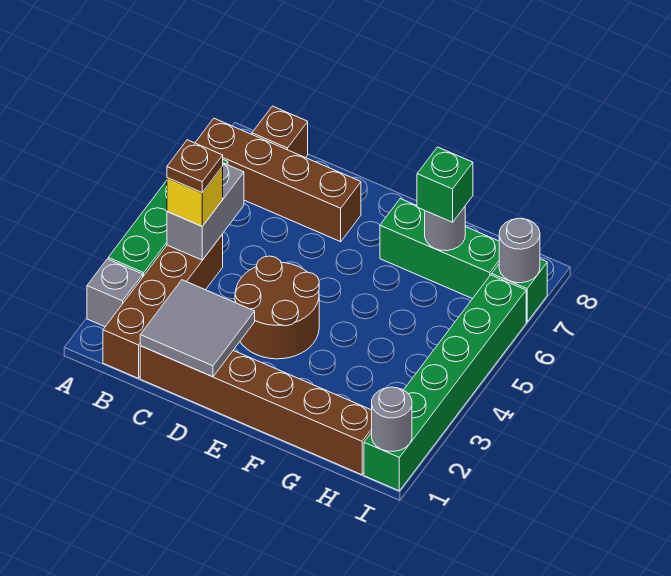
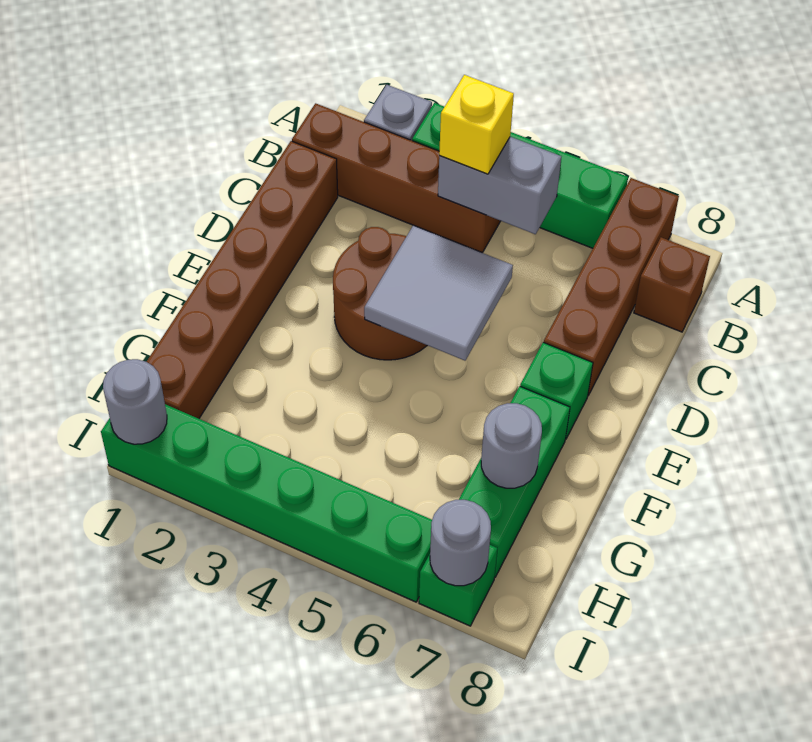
brown 1x1 plate [167,140,223,193] -> none
grey 2x2 tile [140,280,255,377] -> grey 2x2 tile moved to [364,225,513,361]
green 1x1 brick [417,147,473,222] -> green 1x1 brick moved to [520,342,593,439]

